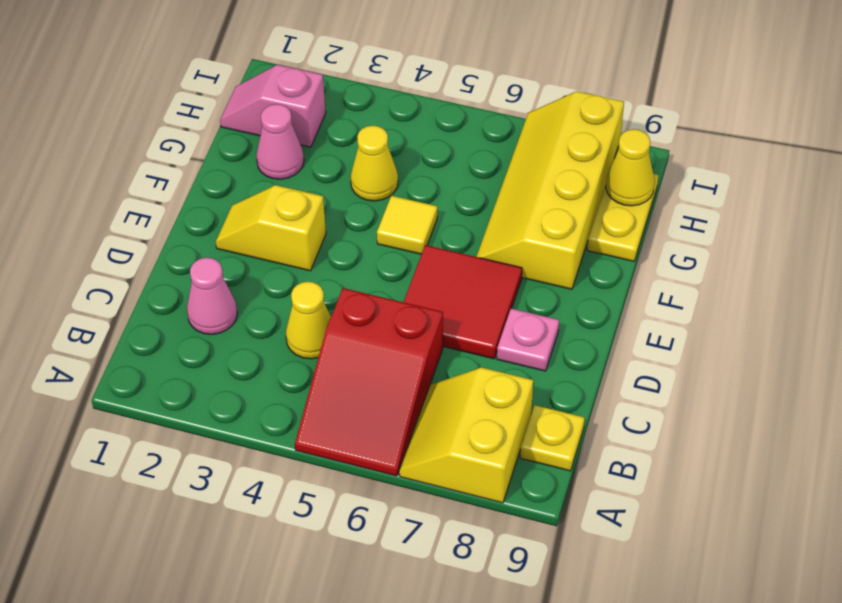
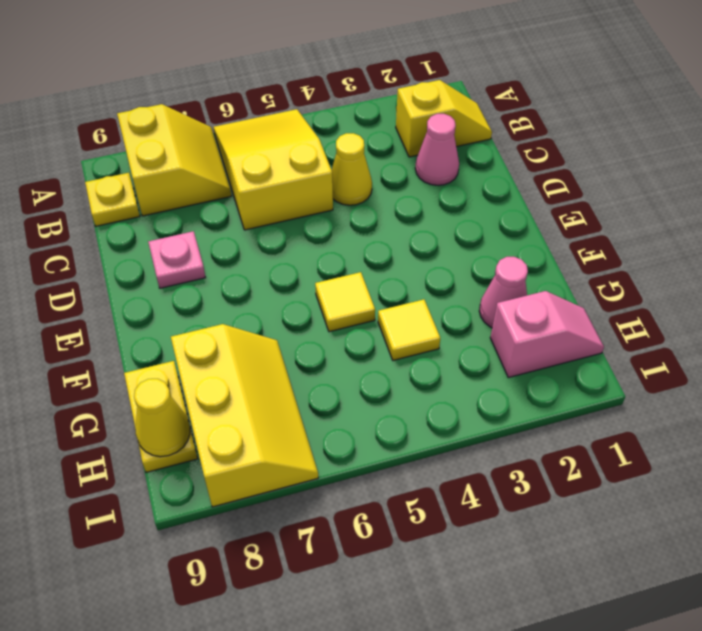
red 2x3 slope [295,288,443,476] -> yellow 2x3 slope [214,109,333,230]
red 2x2 tile [404,245,522,359] -> none
yellow 1x2 slope [216,185,326,271] -> yellow 1x2 slope moved to [396,80,492,157]
yellow 2x4 slope [476,91,624,289] -> yellow 2x3 slope [171,324,318,507]
yellow 1x1 cone [351,126,398,201] -> yellow 1x1 tile [378,299,440,360]

